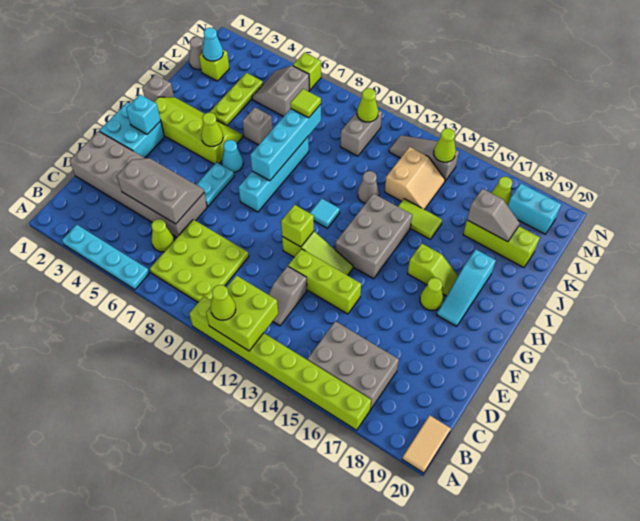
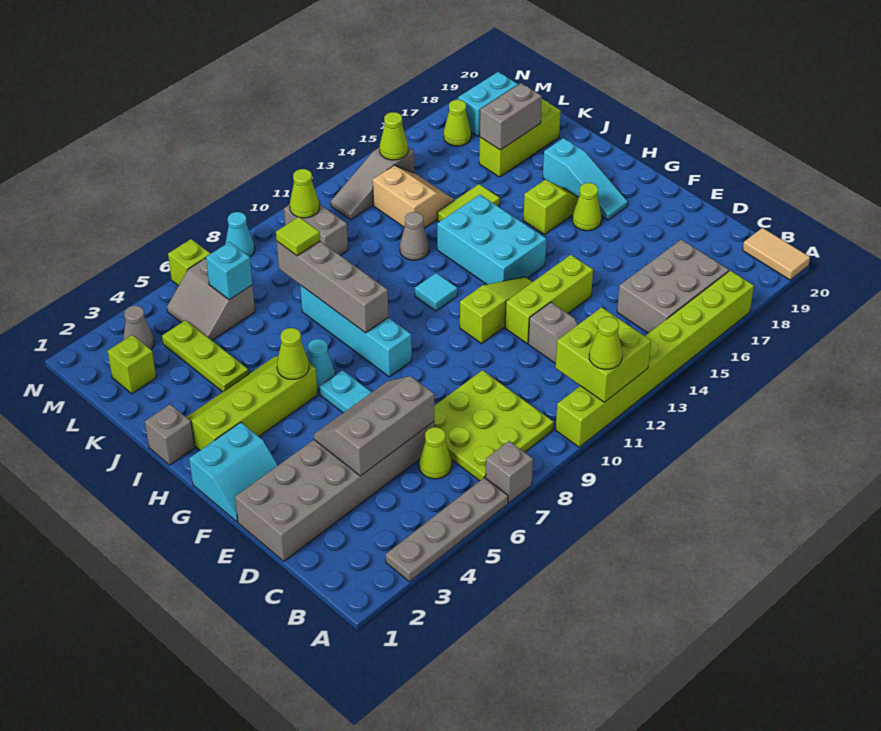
cyan 1x4 plate [62,225,149,290] -> grey 1x4 plate [386,478,508,582]
cyan 2x2 brick [99,102,164,158] -> cyan 2x2 slope [189,422,278,522]
lime 1x1 brick [281,205,314,247] -> none
cyan 1x1 brick [126,95,161,134] -> cyan 1x1 brick moved to [206,242,252,300]
grey 2x3 brick [335,193,412,279] -> cyan 2x3 brick [437,195,546,284]
cyan 1x4 brick [250,104,321,181] -> grey 1x4 brick [277,241,388,333]
grey 1x1 brick [242,107,273,145] -> grey 1x1 brick moved to [485,441,533,503]
grey 1x2 slope [467,188,519,242] -> grey 1x2 brick [480,83,542,150]
grey 1x1 cone [189,37,203,70] -> grey 1x1 cone moved to [123,306,155,350]
cyan 1x1 cone [203,28,223,61] -> cyan 1x1 cone moved to [225,212,255,257]

